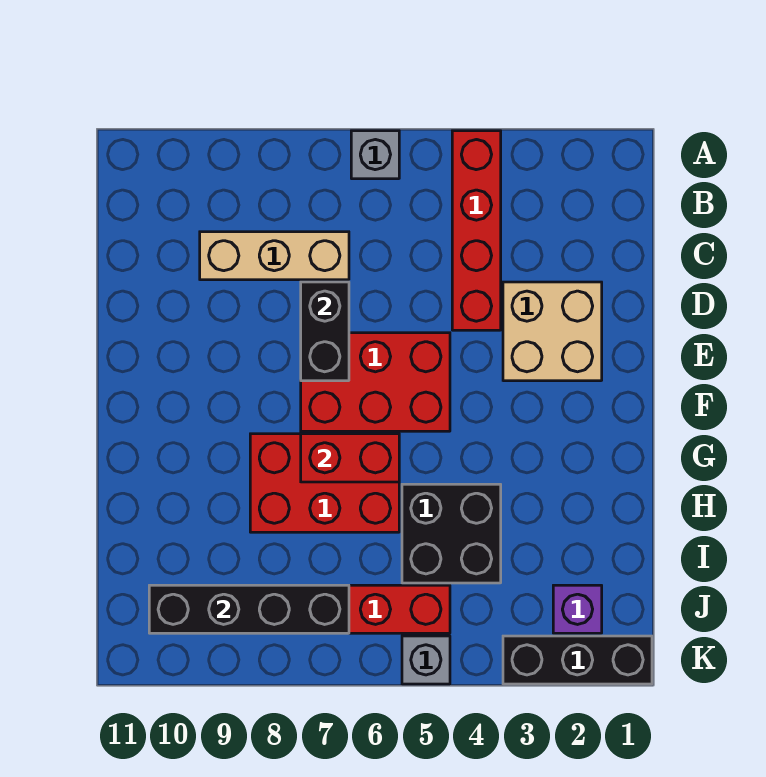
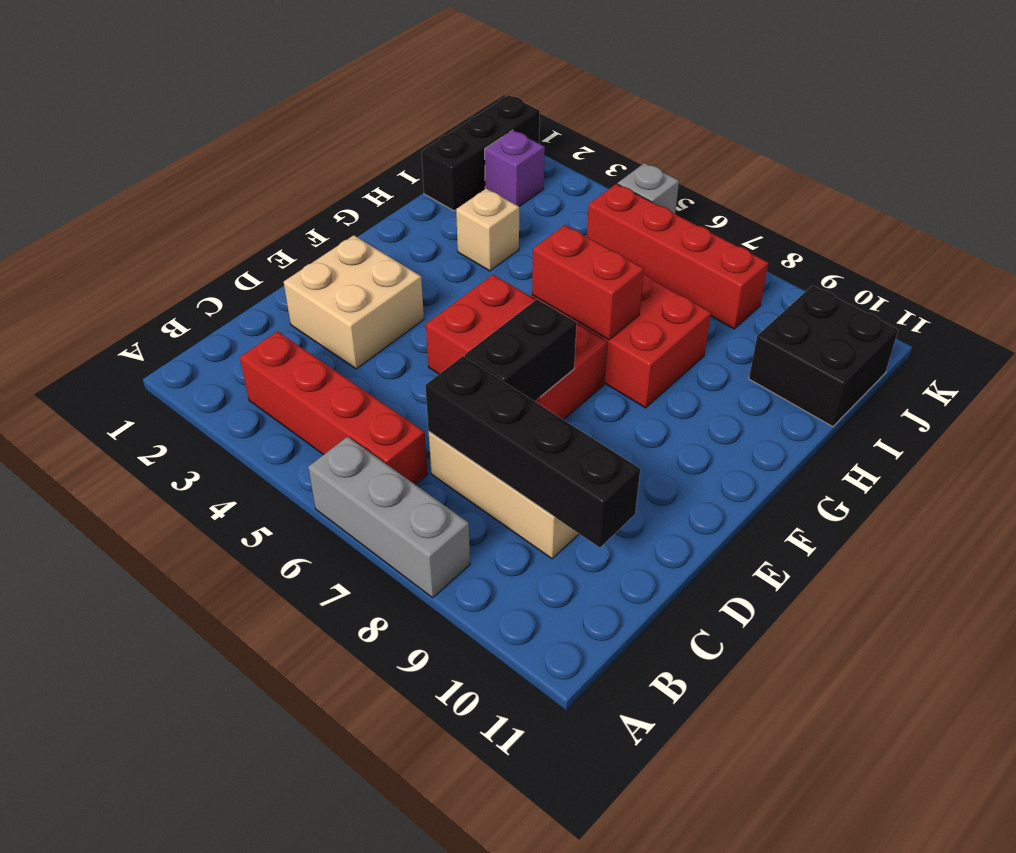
red 1x4 brick [452,131,501,330] -> red 1x4 brick turned to [240,331,428,485]
grey 1x1 brick [351,131,399,179] -> grey 1x3 brick [308,437,470,598]
none -> tan 1x1 brick [456,189,519,271]
black 2x2 brick [402,484,501,583] -> black 2x2 brick moved to [749,285,898,427]
black 1x4 brick [149,585,349,633] -> black 1x4 brick moved to [425,356,640,548]
black 1x3 brick [503,636,652,684] -> black 1x3 brick turned to [421,95,540,211]

